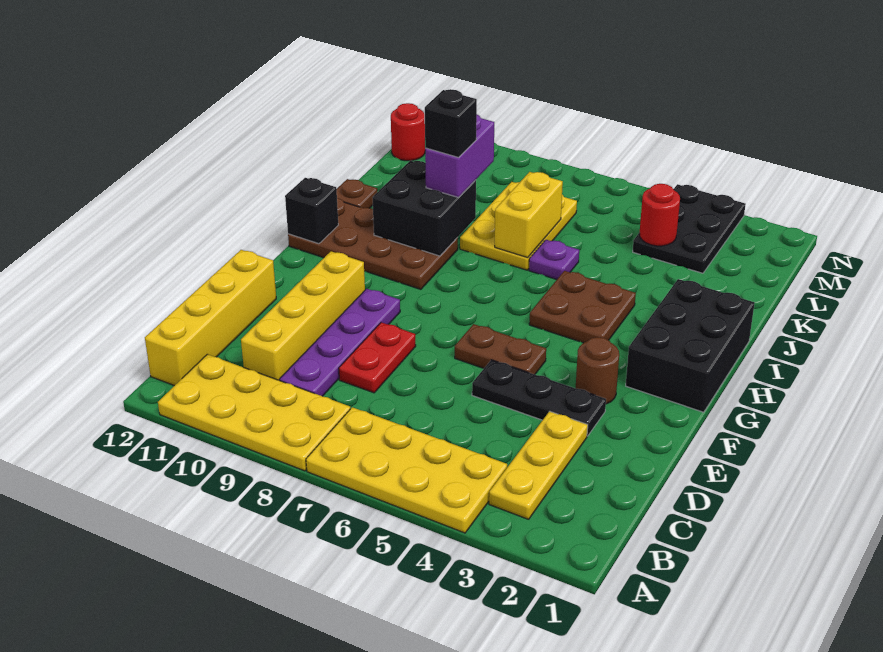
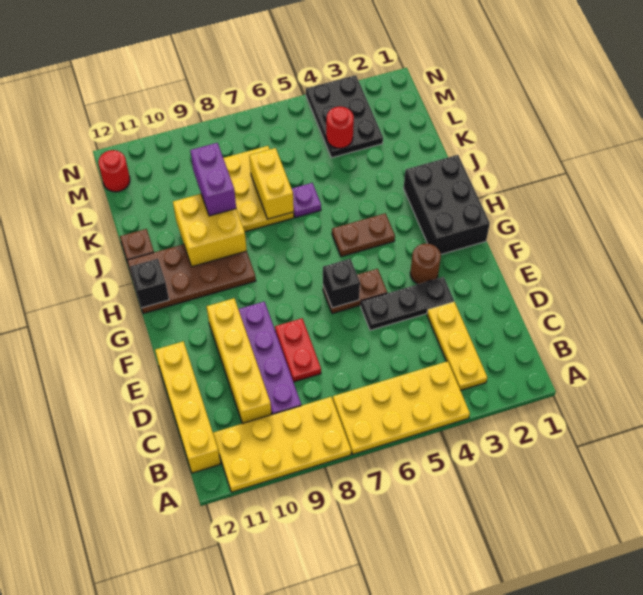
brown 2x2 plate [529,271,636,343] -> brown 1x2 plate [332,213,395,257]
black 2x2 brick [372,161,476,256] -> yellow 2x2 brick [173,194,247,267]
black 1x1 brick [425,89,477,157] -> black 1x1 brick moved to [323,259,360,308]

